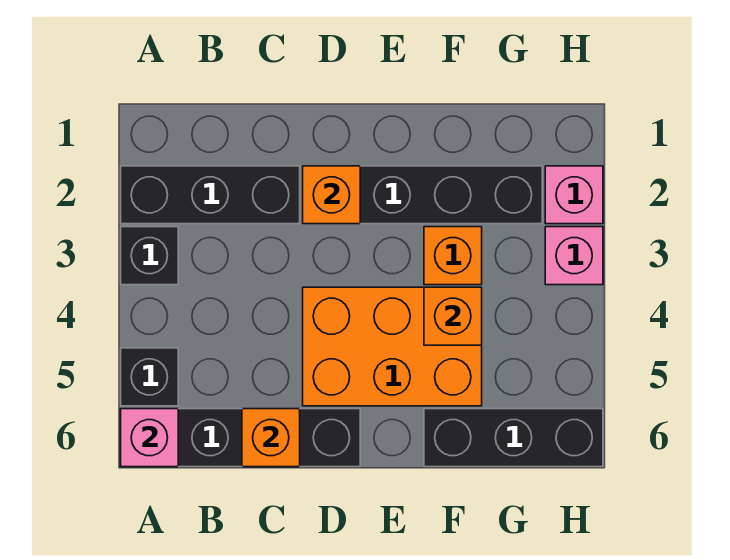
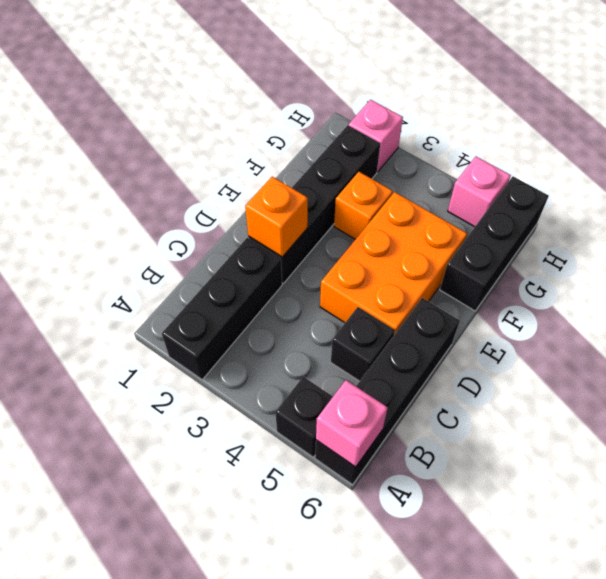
black 1x1 brick [121,227,178,285] -> black 1x1 brick moved to [331,307,395,381]
orange 1x1 brick [242,409,300,467] -> none
orange 1x1 brick [424,287,482,345] -> none
pink 1x1 brick [545,227,603,285] -> pink 1x1 brick moved to [448,157,511,227]

